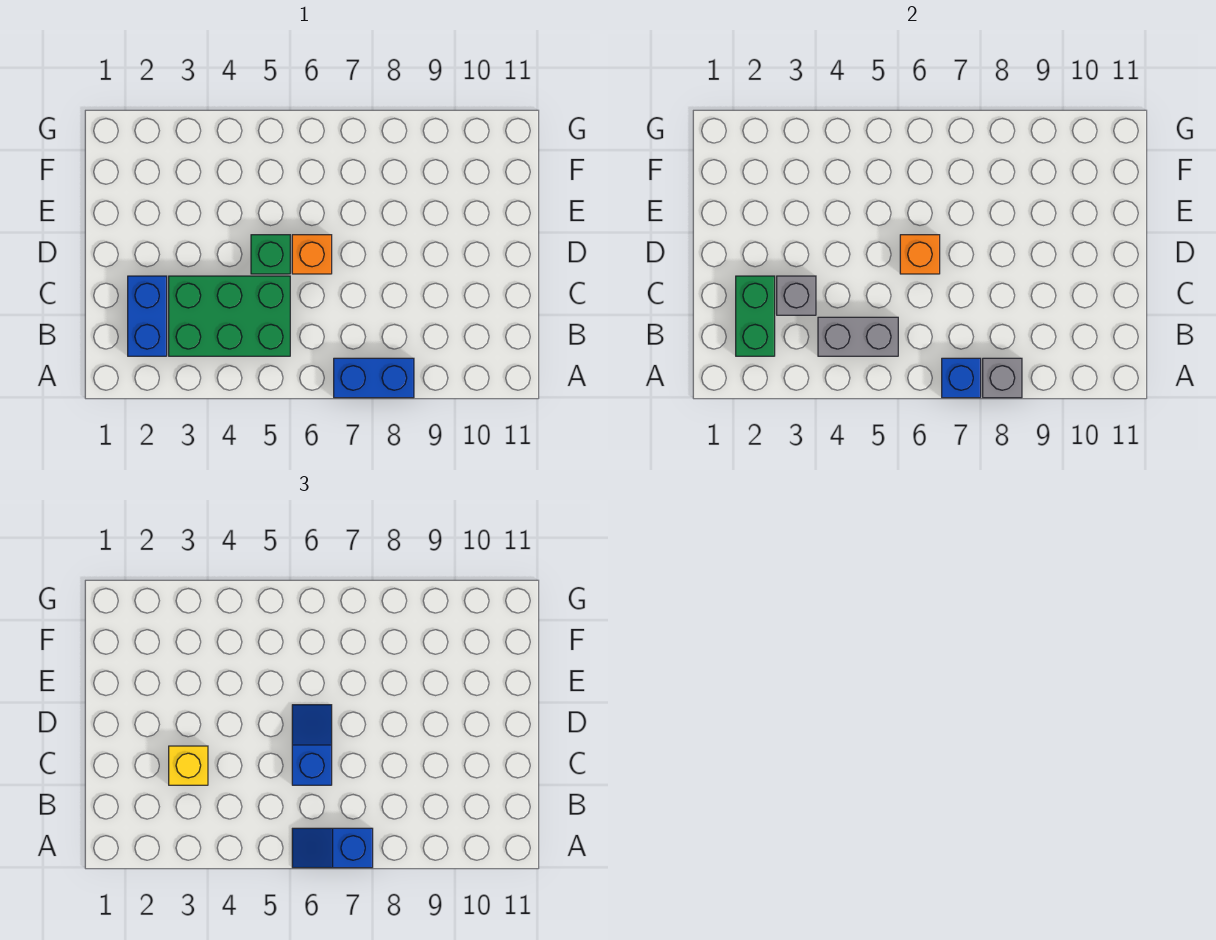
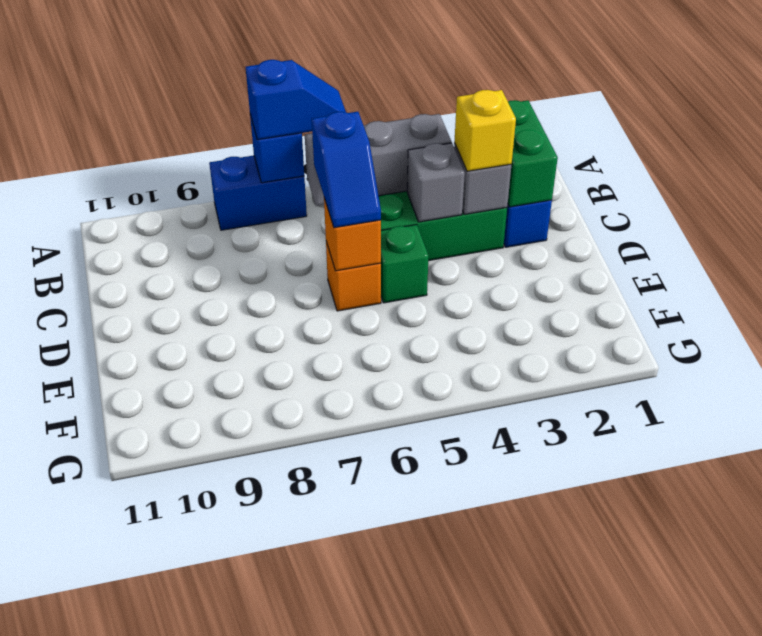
grey 1x1 brick [983,358,1022,398] -> grey 1x1 brick moved to [407,143,465,222]
grey 1x2 brick [818,317,898,356] -> grey 1x3 brick [305,114,452,206]

